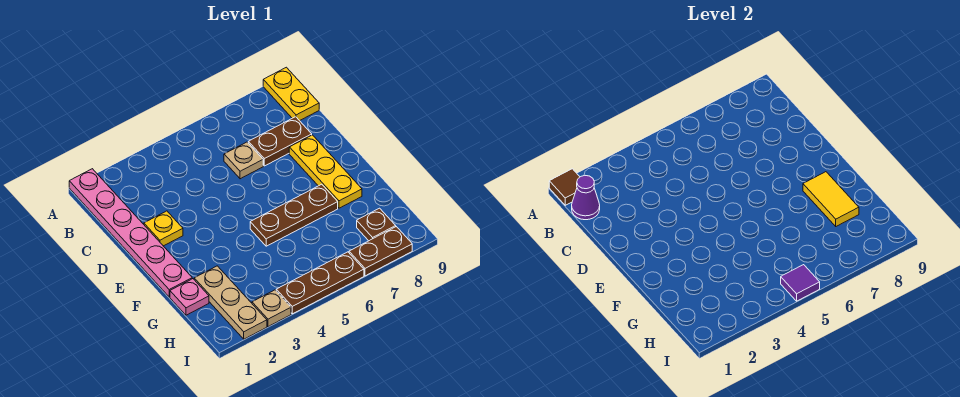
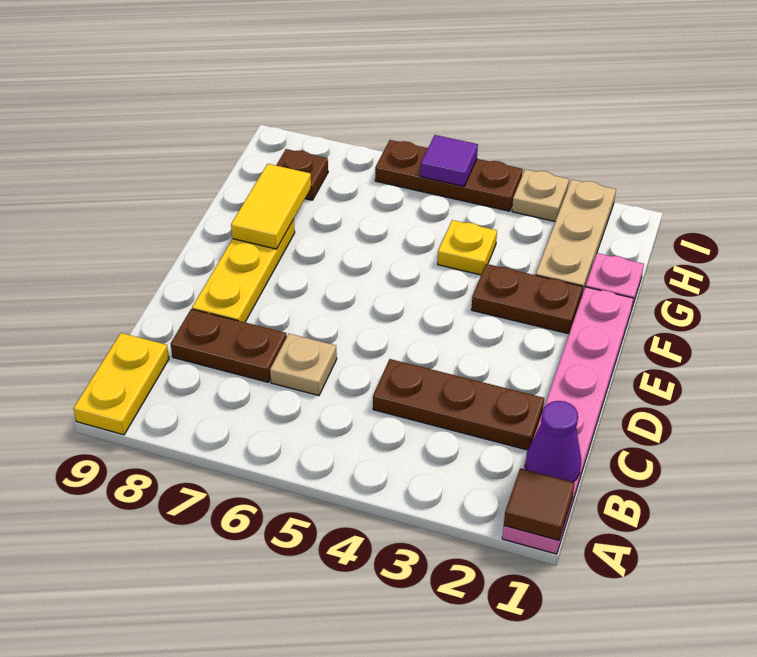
yellow 1x1 plate [144,211,183,246] -> yellow 1x1 plate moved to [438,220,497,275]
brown 1x3 plate [250,184,338,246] -> brown 1x3 plate moved to [373,359,544,450]
brown 1x2 plate [349,227,412,276] -> brown 1x2 plate moved to [471,264,583,334]

